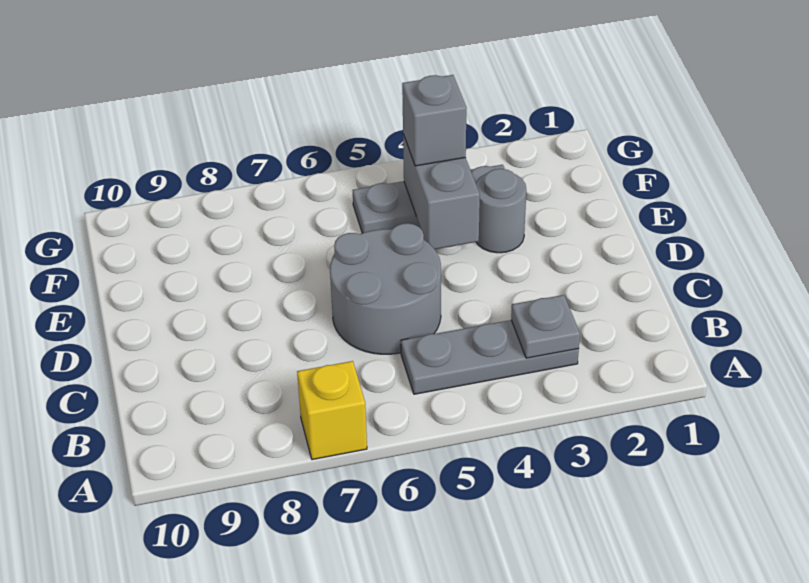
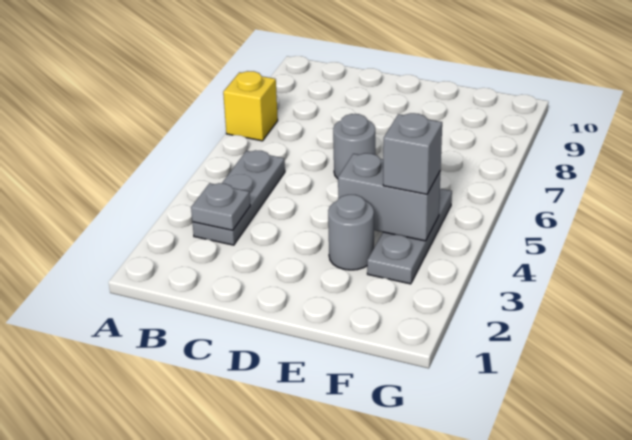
grey 2x2 round brick [330,223,441,354] -> grey 1x1 round brick [333,114,375,179]

